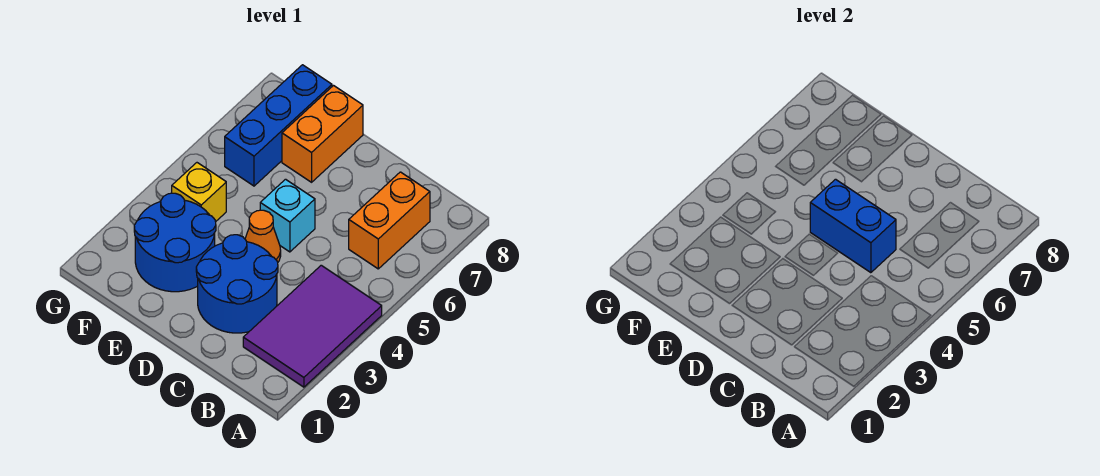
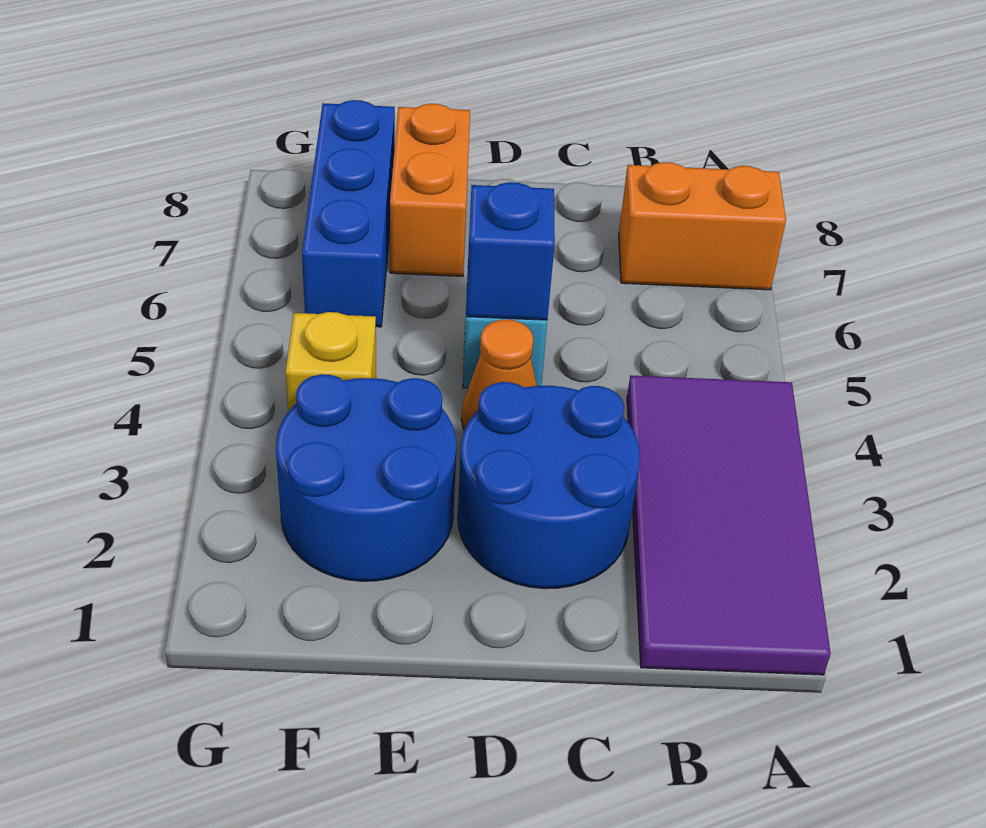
purple 2x3 tile [243,265,382,387] -> purple 2x4 tile [627,375,831,675]
orange 1x2 brick [349,172,430,269] -> orange 1x2 brick turned to [619,162,786,290]
blue 1x2 brick [810,179,896,273] -> blue 1x1 brick [466,182,555,320]

